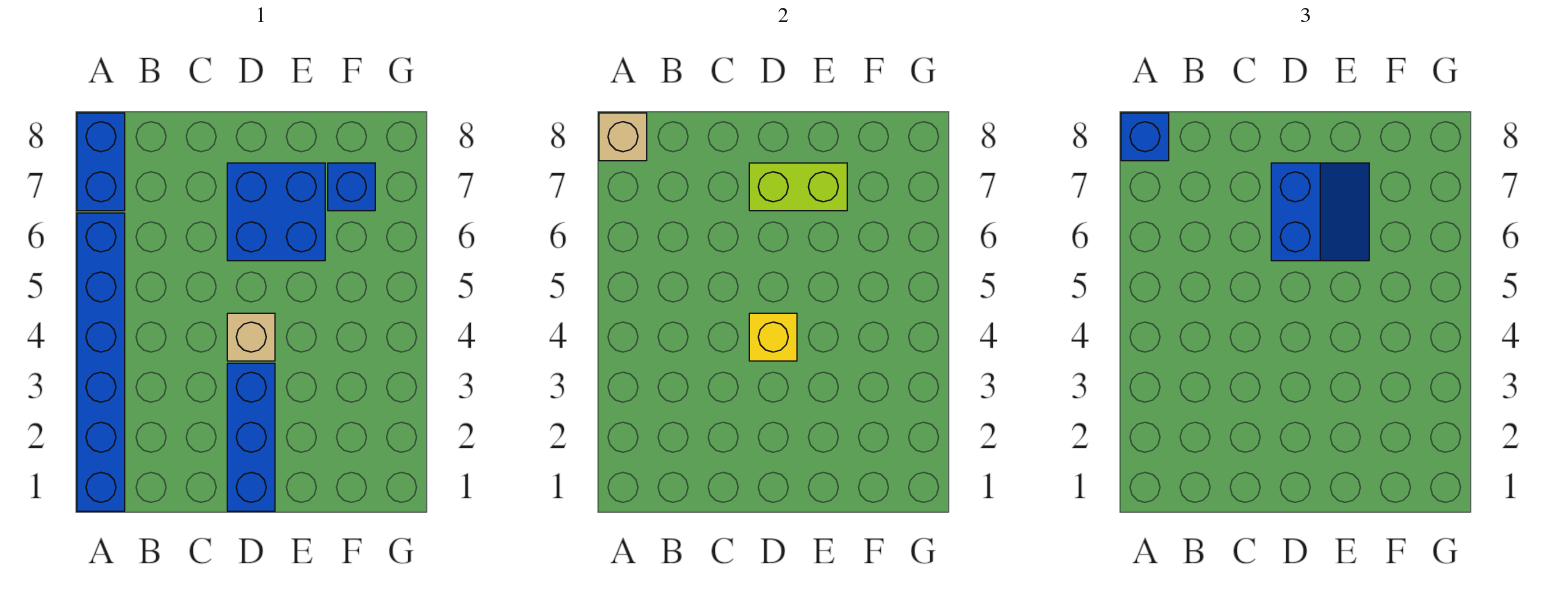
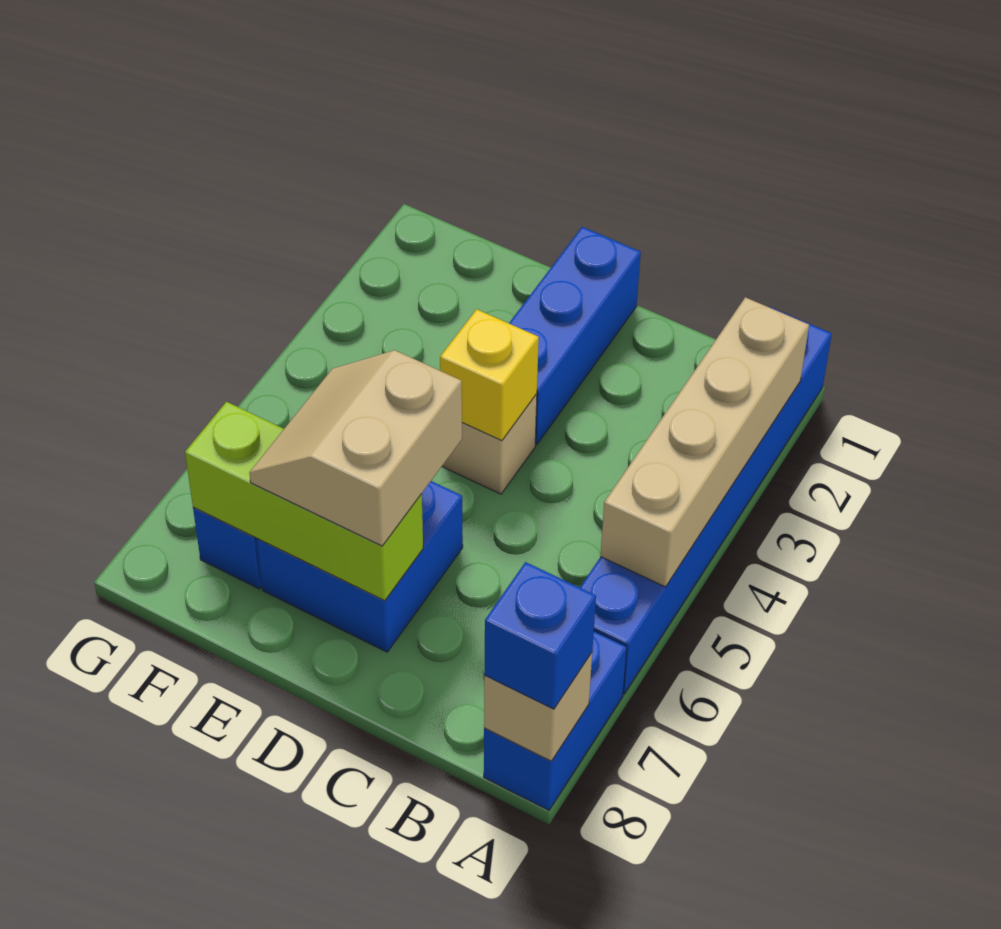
none -> tan 1x4 brick [601,297,809,587]
blue 2x2 slope [1271,163,1369,261] -> tan 2x2 slope [249,350,462,546]
lime 1x2 brick [749,163,847,211] -> lime 1x3 brick [185,402,423,601]

